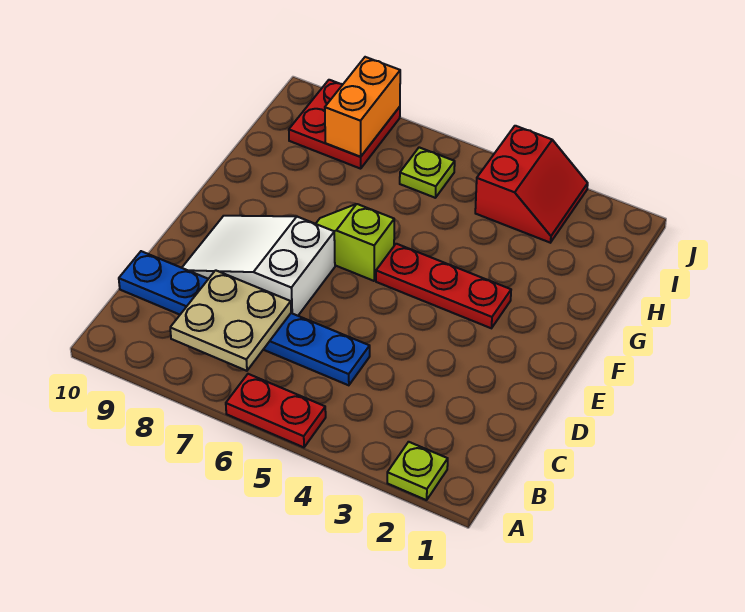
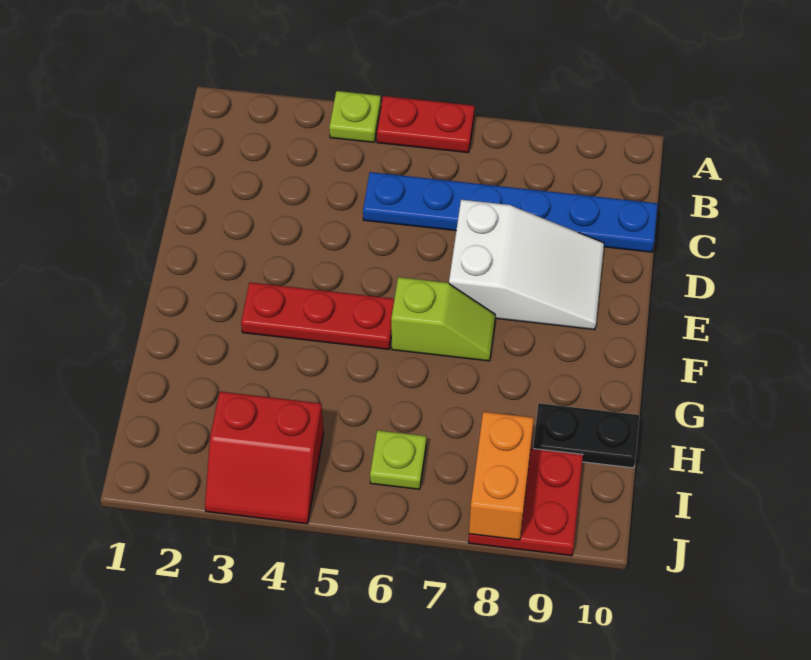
lime 1x1 plate [387,442,448,500] -> lime 1x1 plate moved to [329,91,381,142]
tan 2x2 plate [170,270,291,371] -> none
none -> black 1x2 plate [533,403,639,468]
red 2x2 slope [475,126,588,243] -> red 2x2 slope turned to [205,392,324,524]

